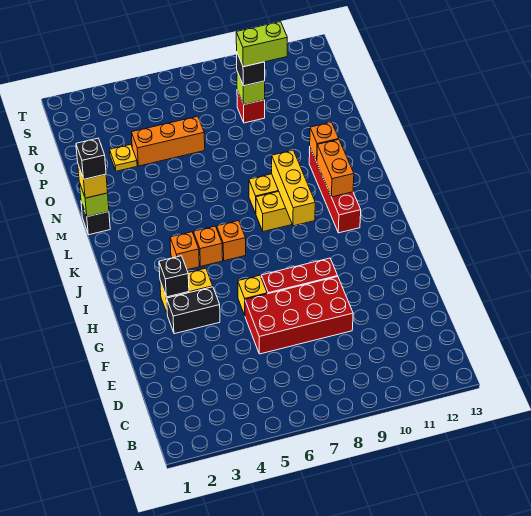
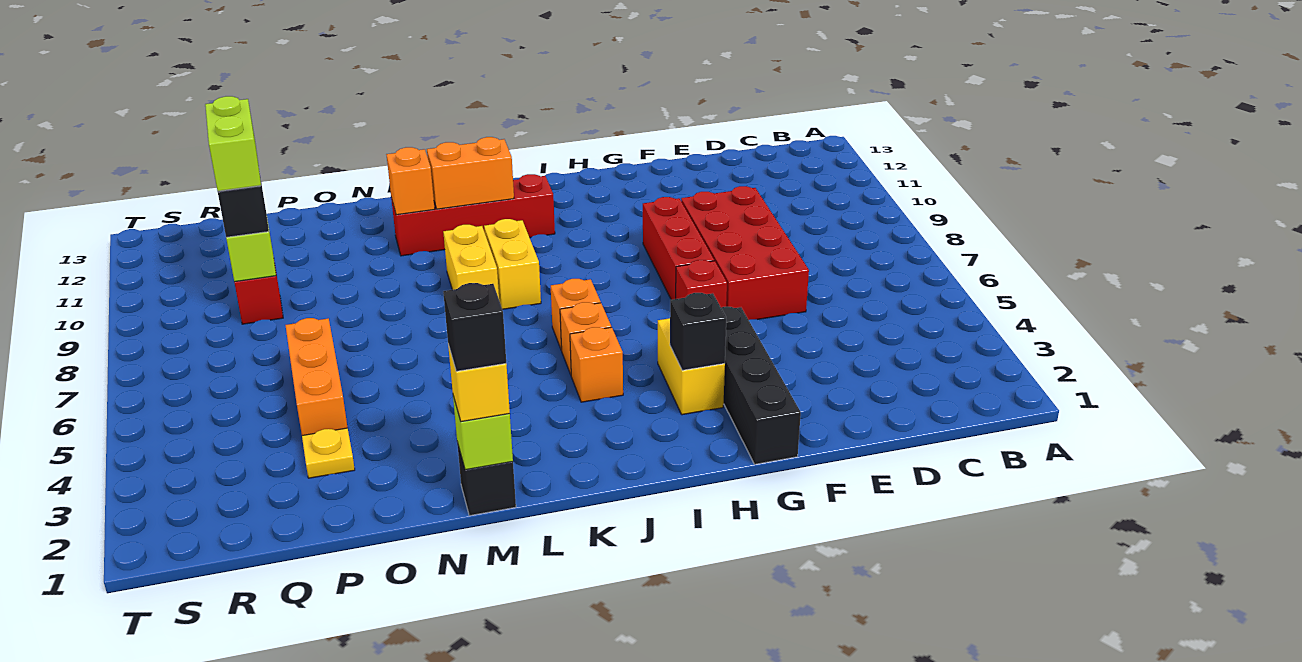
black 1x2 brick [167,287,220,334] -> black 1x4 brick [721,307,801,464]
yellow 1x1 brick [238,275,267,315] -> red 1x1 brick [676,260,727,307]
yellow 1x3 brick [272,150,315,226] -> none

